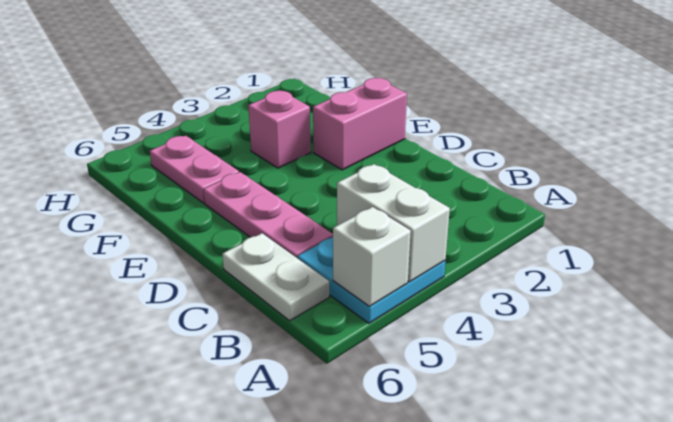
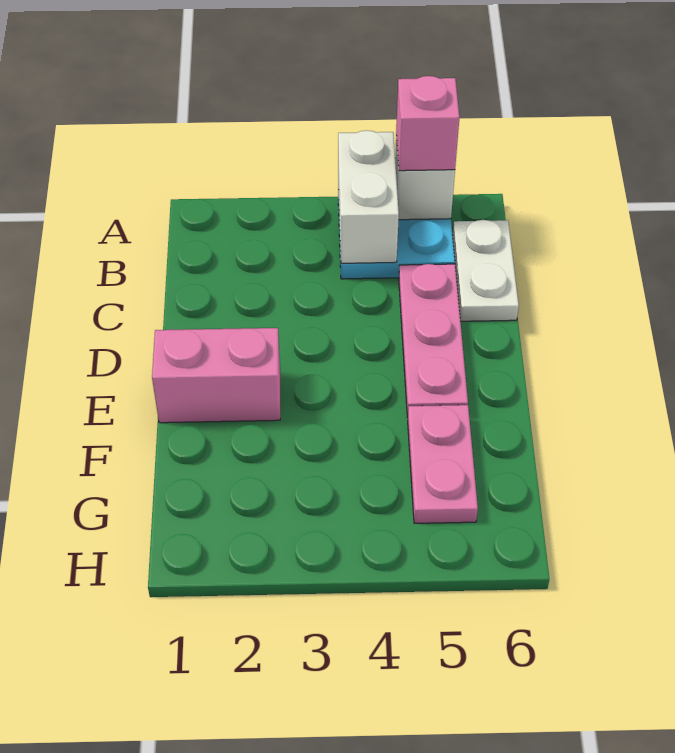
pink 1x1 brick [248,91,311,168] -> pink 1x1 brick moved to [396,76,460,171]

